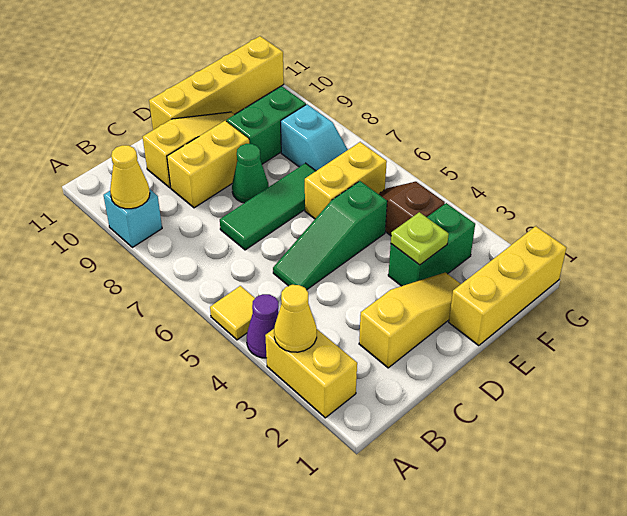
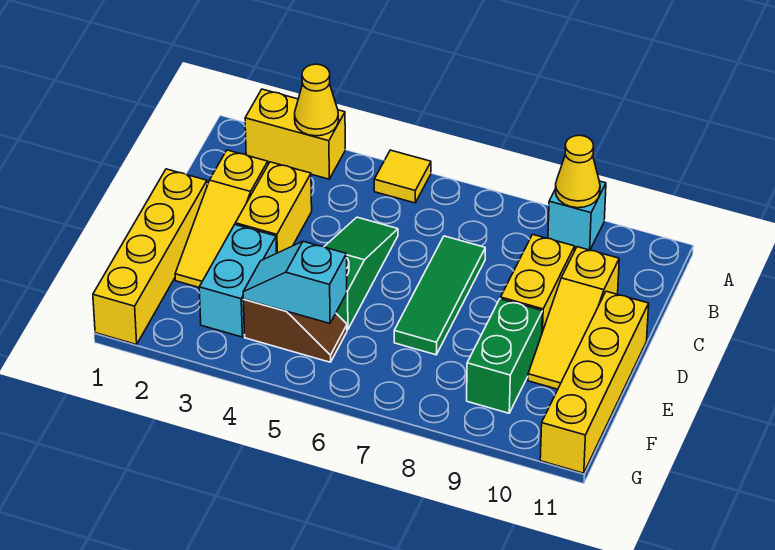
purple 1x1 cone [247,294,279,358] -> none
green 1x1 cone [232,144,269,203] -> none
yellow 1x3 brick [449,226,566,345] -> yellow 1x4 brick [93,169,207,345]
green 1x2 brick [388,203,475,286] -> cyan 1x2 brick [199,225,277,337]
lime 1x1 plate [391,212,449,265] -> none
yellow 1x2 brick [305,142,387,219] -> yellow 1x2 brick moved to [235,162,312,253]
cyan 1x2 slope [281,104,348,171] -> cyan 1x2 slope moved to [243,241,347,323]

